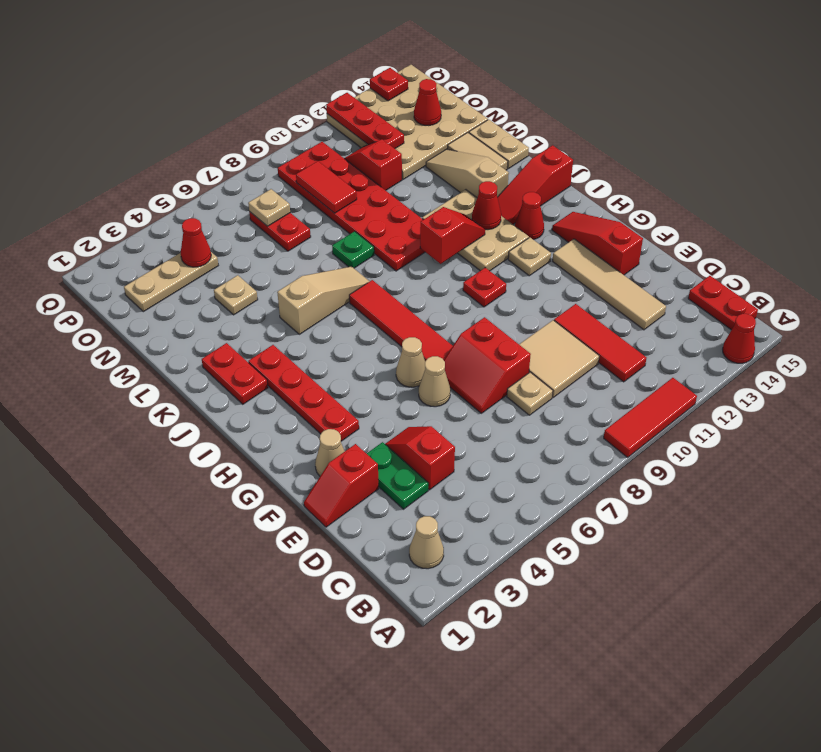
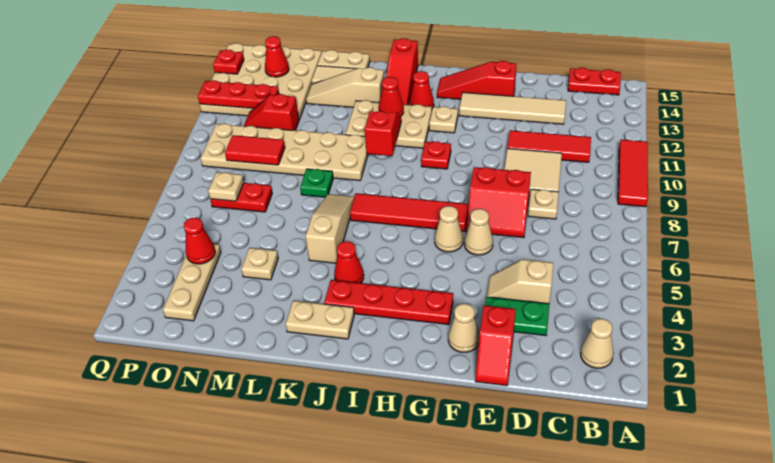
red 1x1 cone [723,314,756,363] -> red 1x1 cone moved to [334,241,364,283]
red 1x2 slope [385,426,455,490] -> tan 1x2 slope [487,259,553,304]
red 1x2 plate [202,343,268,404] -> tan 1x2 plate [286,301,354,339]
red 2x6 plate [278,142,425,271] -> tan 2x6 plate [201,124,368,181]

